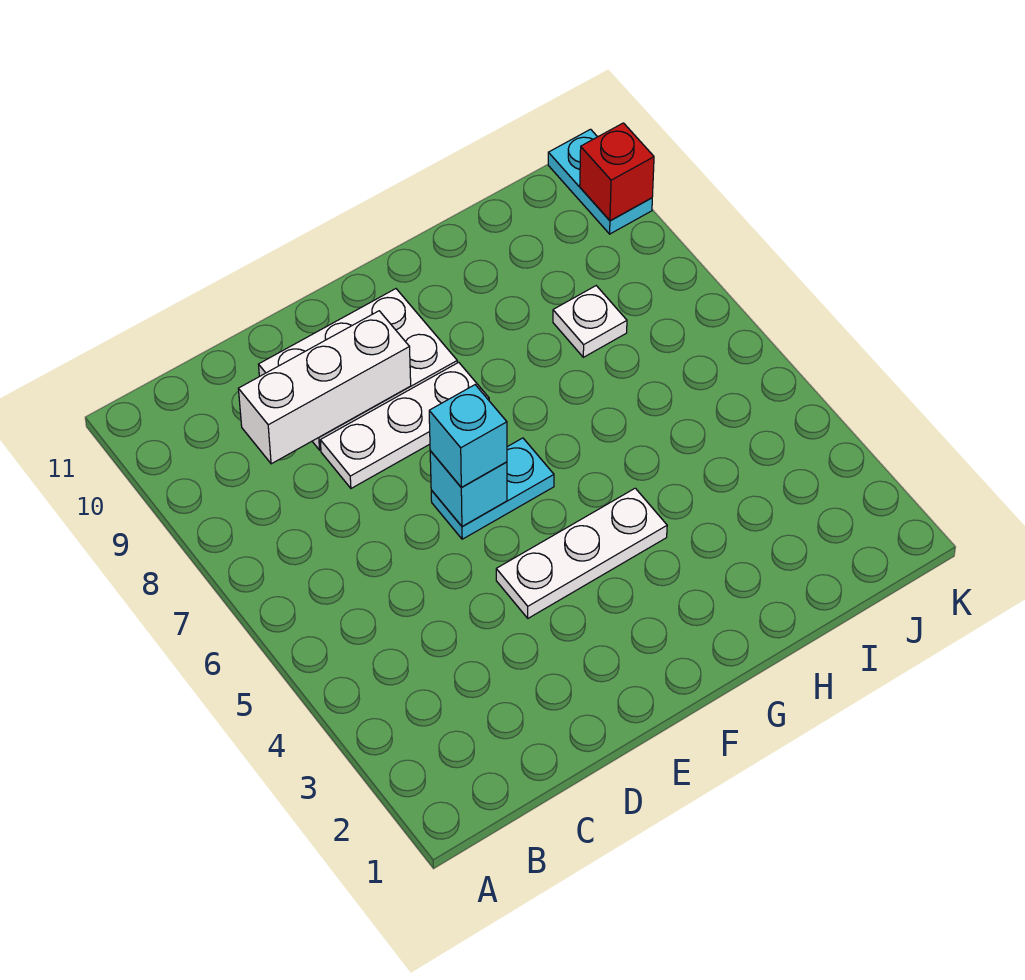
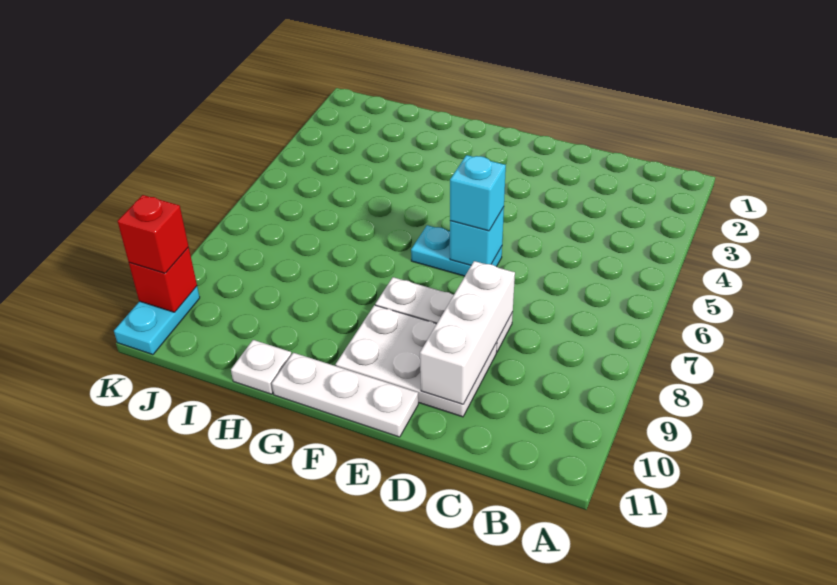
white 1x3 brick [238,311,411,464] -> white 1x3 brick turned to [420,261,515,404]
white 1x3 plate [496,488,667,618] -> white 1x3 plate moved to [272,353,418,437]
white 1x1 plate [553,286,627,357] -> white 1x1 plate moved to [231,340,292,394]
none -> red 1x1 brick [118,195,189,273]

